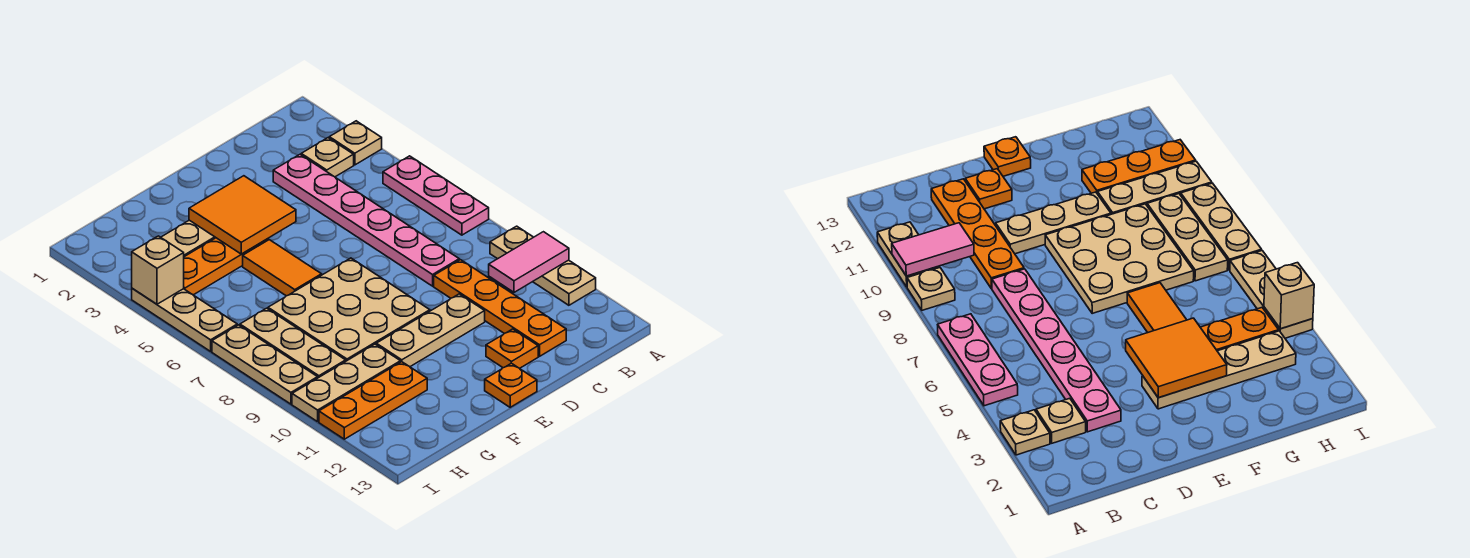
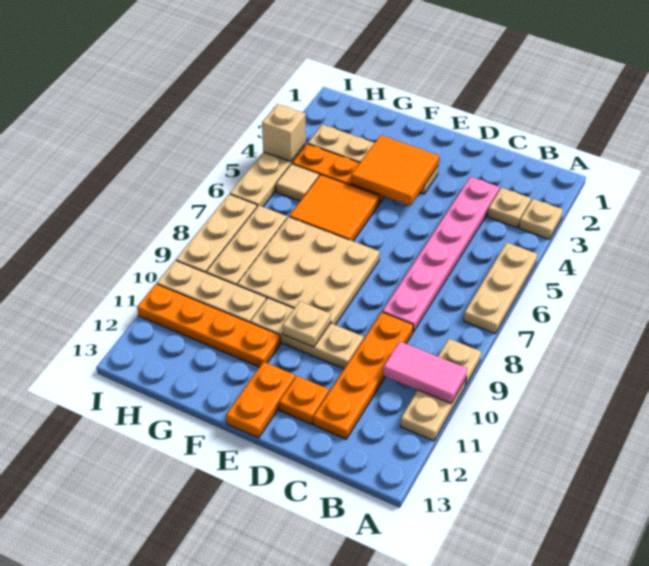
pink 1x3 plate [383,156,489,235] -> tan 1x3 plate [464,243,537,333]
none -> tan 1x1 plate [282,301,331,347]
orange 1x1 plate [485,363,537,407] -> orange 1x2 plate [226,362,295,438]
orange 1x2 tile [243,240,322,296] -> orange 2x2 tile [289,175,379,241]
orange 1x3 plate [319,362,427,439] -> orange 1x4 plate [137,284,281,367]
none -> tan 1x1 tile [276,164,319,201]

